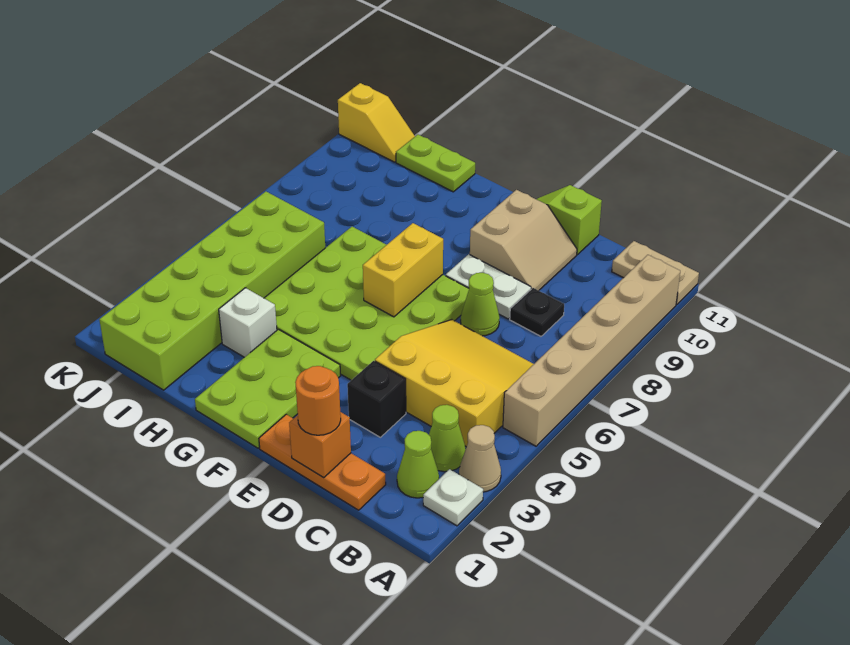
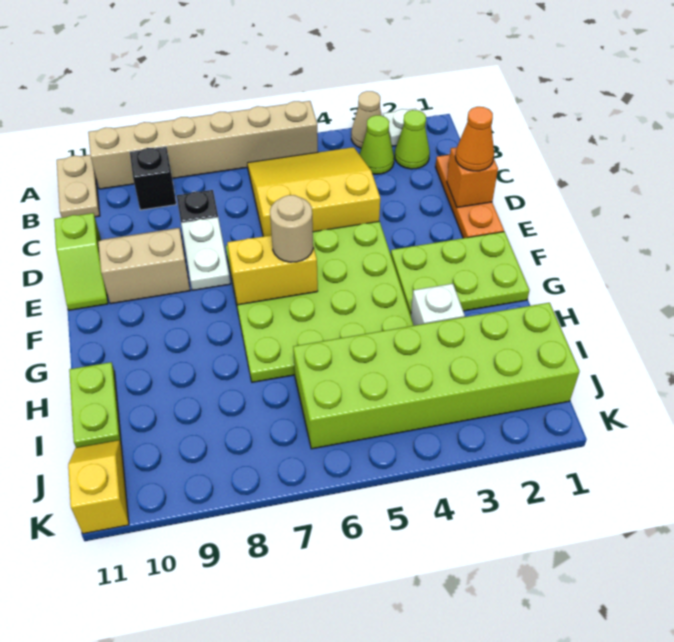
yellow 3x3 slope [375,320,534,447] -> yellow 3x3 slope turned to [247,147,380,236]
orange 1x1 round brick [295,366,341,435] -> orange 1x1 cone [455,107,494,171]
black 1x1 brick [347,361,406,437] -> black 1x1 brick moved to [130,147,176,210]
lime 1x1 cone [461,273,500,336] -> none
none -> tan 1x1 round brick [270,195,313,262]

